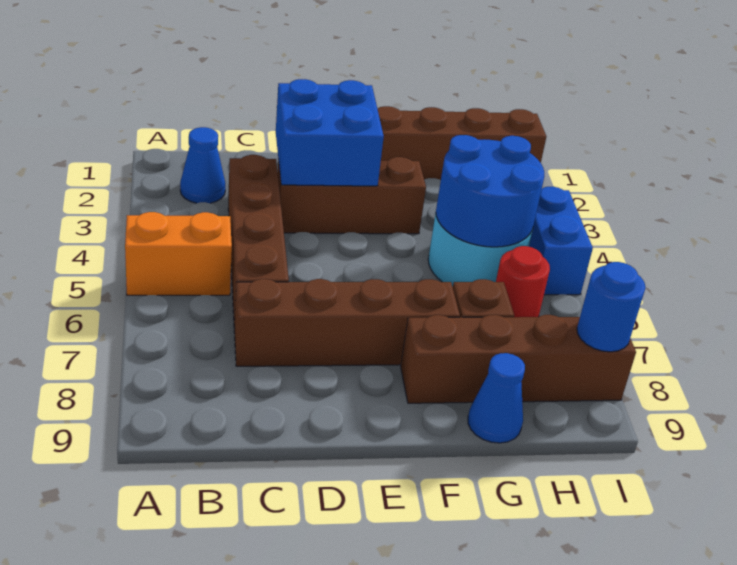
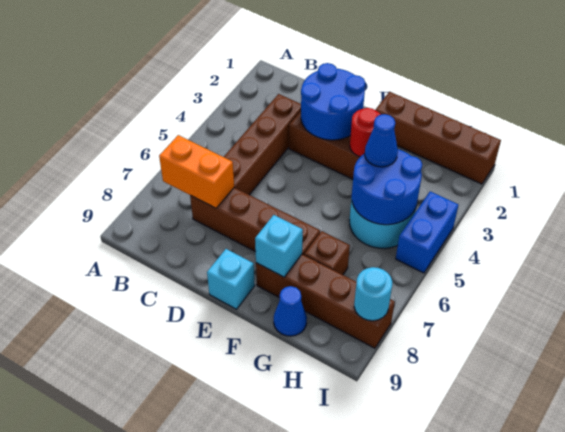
orange 1x2 brick [125,212,232,295] -> orange 1x2 brick moved to [159,135,234,208]
blue 1x1 cone [180,127,225,203] -> blue 1x1 cone moved to [365,114,398,167]
blue 2x2 brick [276,79,384,186] -> blue 2x2 round brick [301,63,365,140]
none -> cyan 1x1 brick [207,249,255,309]
none -> cyan 1x1 brick [255,215,303,277]
red 1x1 round brick [496,246,550,317] -> red 1x1 round brick moved to [350,108,381,157]
blue 1x1 round brick [577,262,646,352] -> cyan 1x1 round brick [354,267,392,321]

